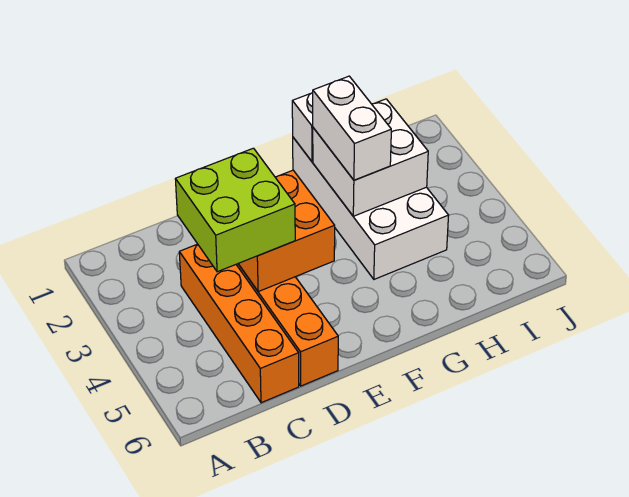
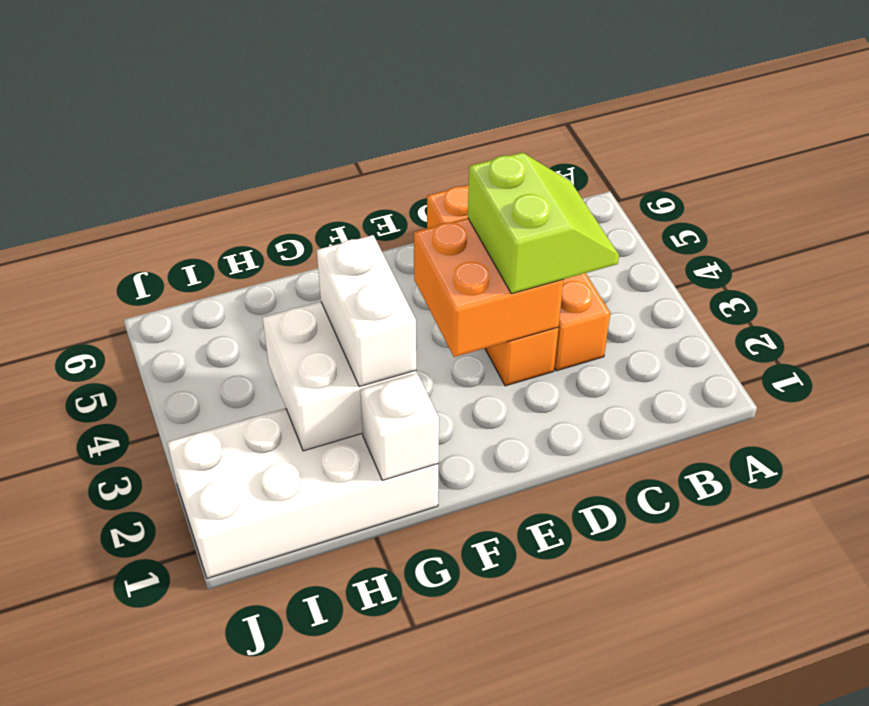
lime 2x2 brick [175,148,295,272] -> lime 2x2 slope [468,152,619,294]
white 2x4 brick [293,138,449,279] -> white 2x4 brick turned to [167,408,438,578]

